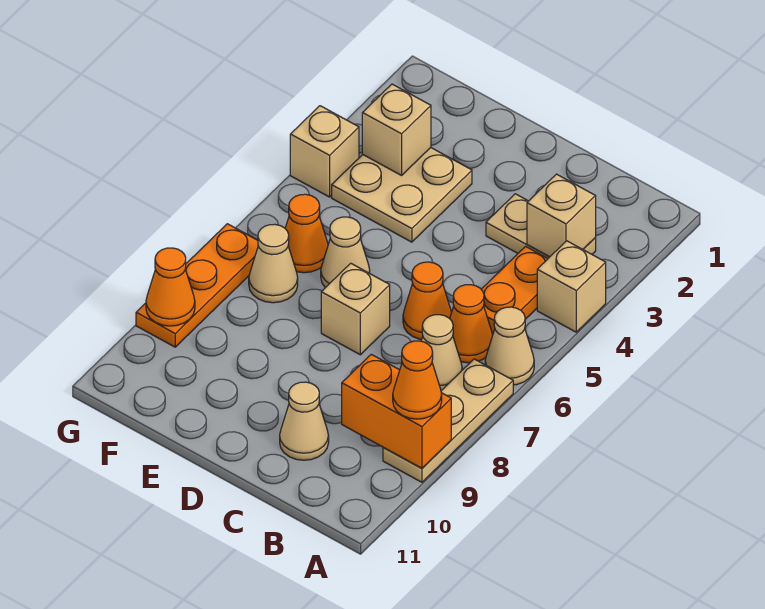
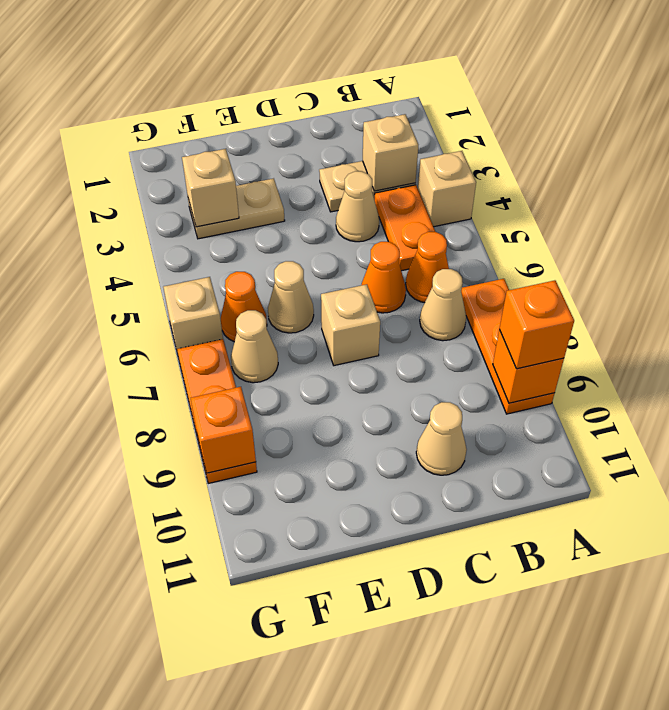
tan 1x1 cone [485,307,534,385] -> tan 1x1 cone moved to [336,171,379,242]
tan 1x3 plate [383,359,513,482] -> orange 1x3 plate [461,279,555,414]
orange 1x2 brick [342,354,451,468] -> orange 1x1 brick [493,330,564,403]
orange 1x1 cone [393,341,442,419] -> orange 1x1 brick [499,280,574,369]
tan 2x2 plate [332,148,472,242] -> tan 1x2 plate [188,178,285,239]
tan 1x1 brick [290,106,359,197] -> tan 1x1 brick moved to [163,277,223,354]
orange 1x1 cone [146,248,195,326] -> orange 1x1 brick [191,387,256,473]

